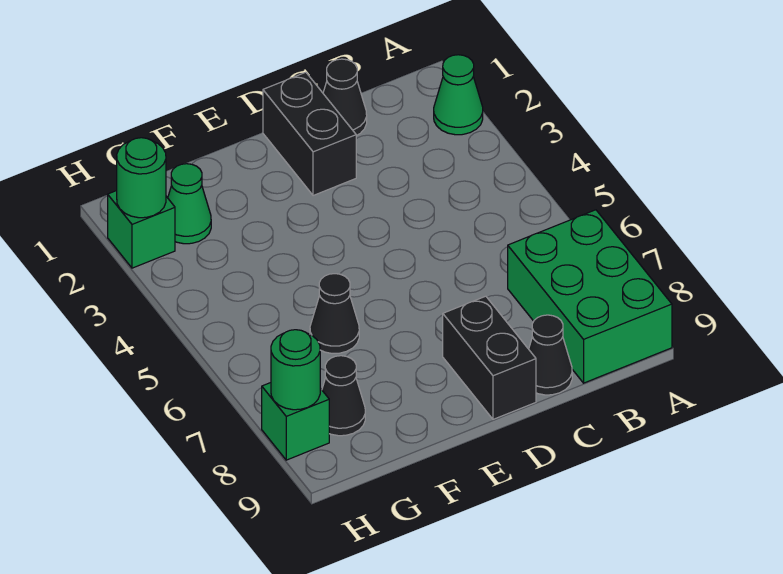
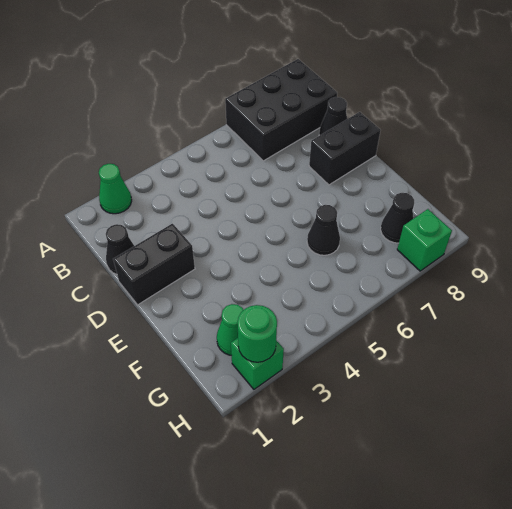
green 2x3 brick [508,210,672,383] -> black 2x3 brick [225,59,337,161]
green 1x1 round brick [271,330,320,410] -> none

